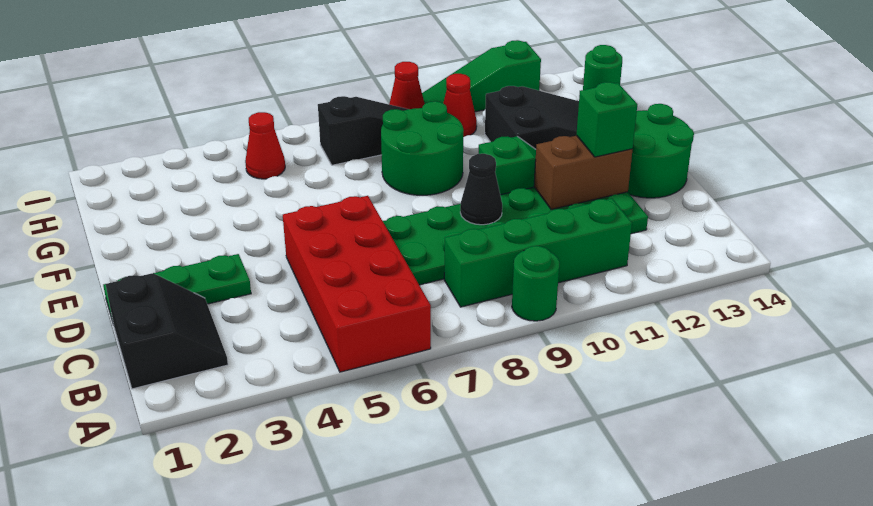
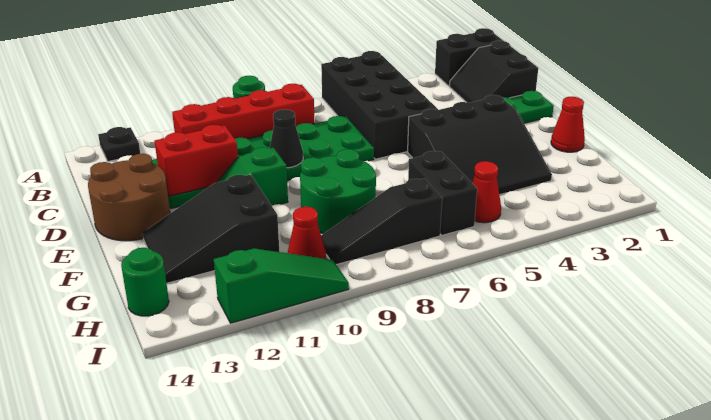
none -> black 1x2 brick [435,28,503,86]
red 2x4 brick [283,196,431,372] -> black 2x4 brick [321,51,438,159]
none -> black 1x1 plate [98,127,140,161]
green 1x4 brick [444,199,632,307] -> red 1x4 brick [172,84,315,139]
brown 1x2 brick [534,136,633,209] -> red 1x2 brick [155,125,238,196]
green 1x1 brick [576,82,637,157] -> none
green 2x2 round brick [628,104,694,198] -> brown 2x2 round brick [88,154,170,241]
none -> black 3x3 slope [408,95,552,195]
none -> black 1x2 brick [408,151,477,235]
red 1x1 cone [389,62,425,109] -> red 1x1 cone moved to [551,97,585,152]

